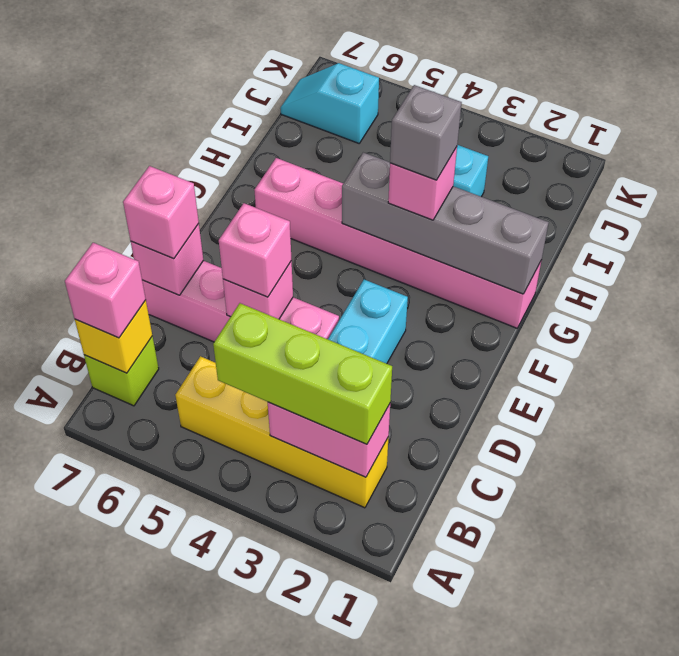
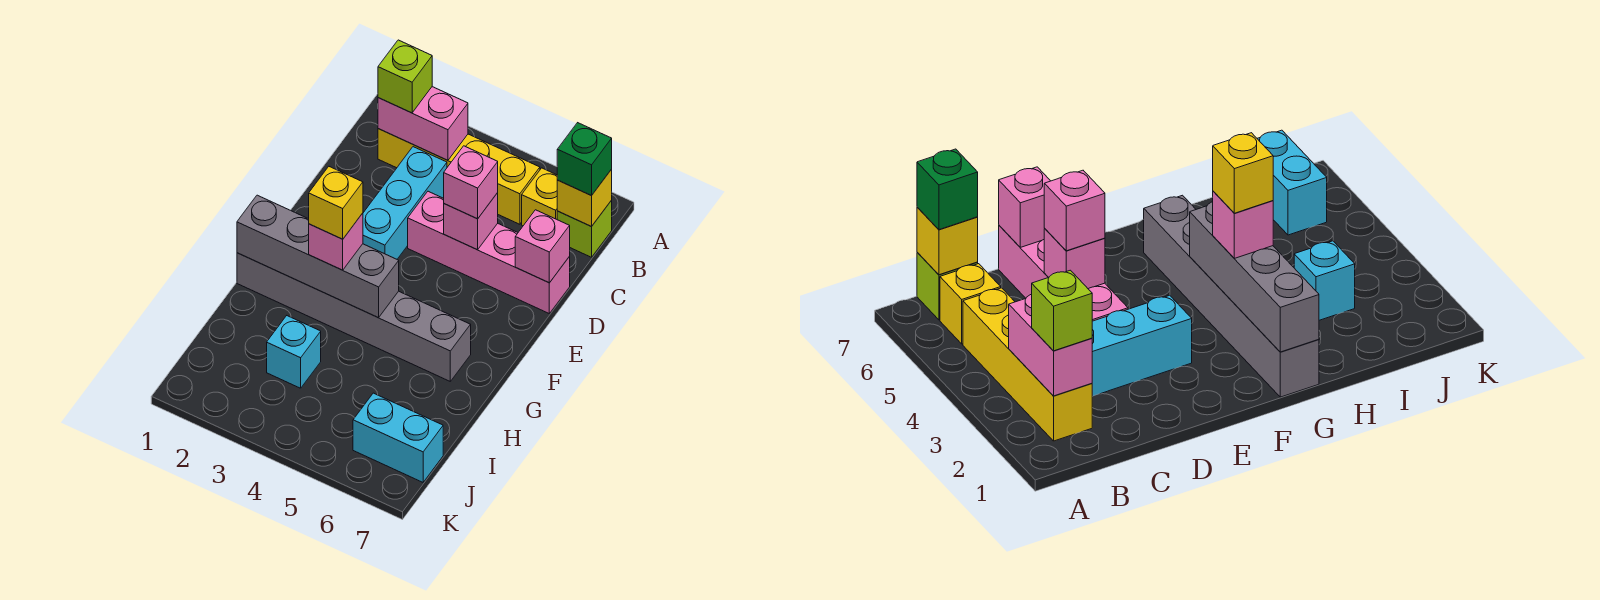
lime 1x3 brick [213,303,392,444] -> lime 1x1 brick [378,40,432,113]
none -> yellow 1x1 brick [522,168,557,226]
pink 1x1 brick [65,243,146,338] -> green 1x1 brick [557,123,612,196]
pink 1x1 brick [123,166,199,259] -> none
pink 1x6 brick [254,158,541,328] -> grey 1x6 brick [237,253,471,381]
grey 1x1 brick [390,85,462,180] -> yellow 1x1 brick [309,167,363,239]
cyan 1x2 slope [280,63,379,143] -> cyan 1x2 brick [353,393,443,482]

